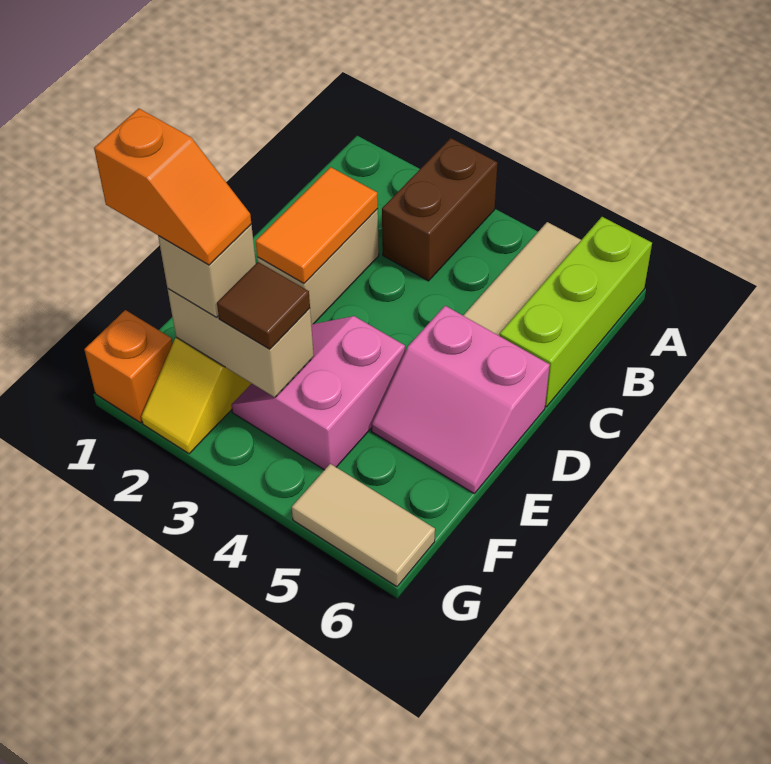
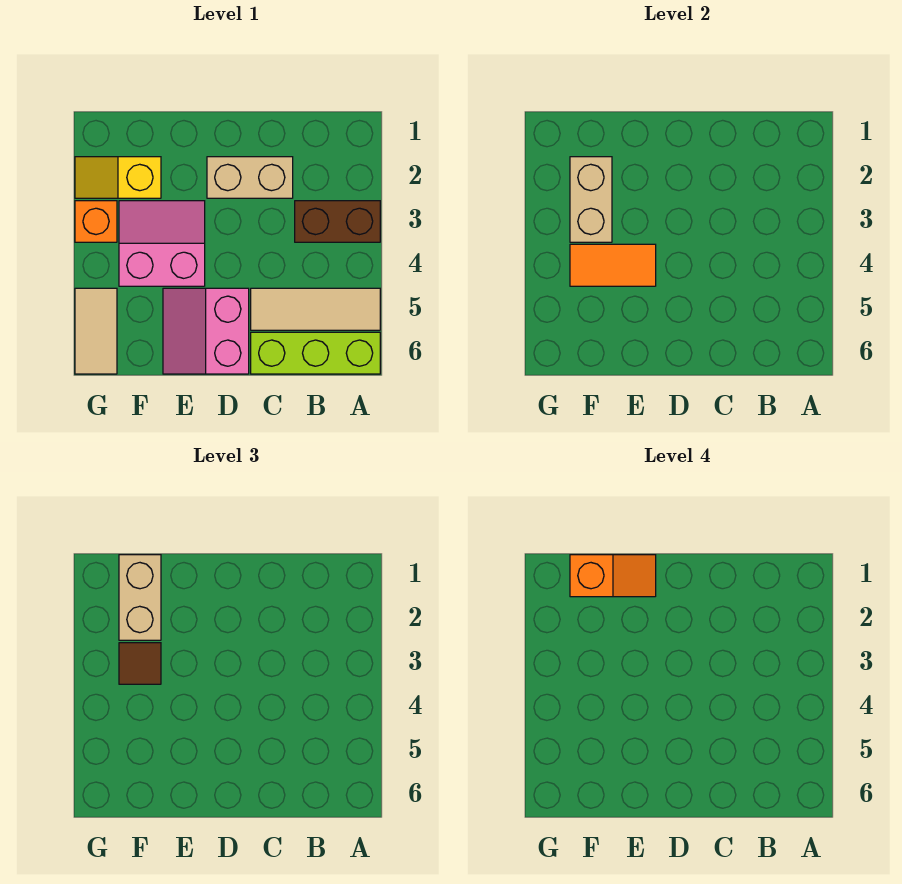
orange 1x2 tile [256,167,378,283] -> orange 1x2 tile moved to [570,244,656,286]
orange 1x2 slope [94,108,251,265] -> orange 1x2 slope turned to [570,555,656,597]
tan 1x1 brick [158,225,256,317] -> tan 1x2 brick [119,555,161,640]
orange 1x1 brick [84,310,173,423] -> orange 1x1 brick moved to [75,201,117,242]

